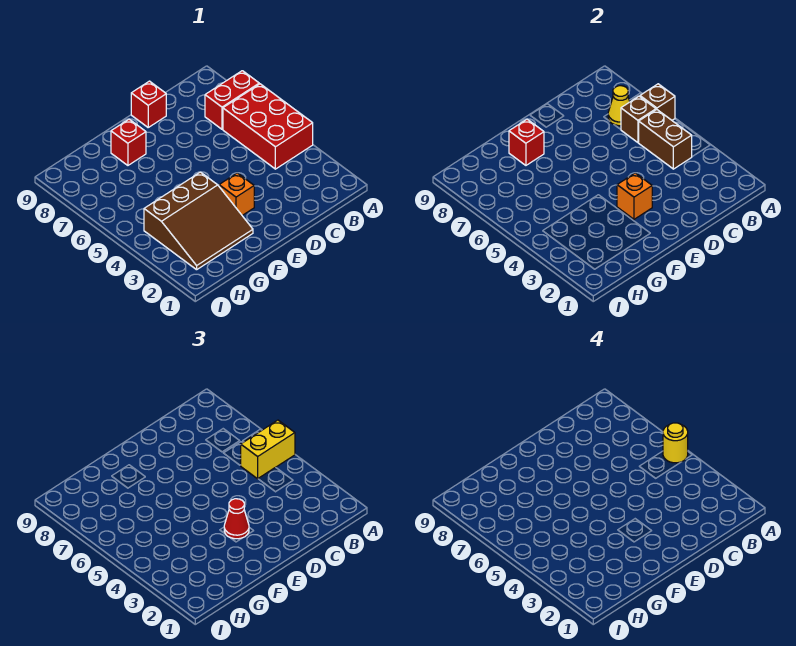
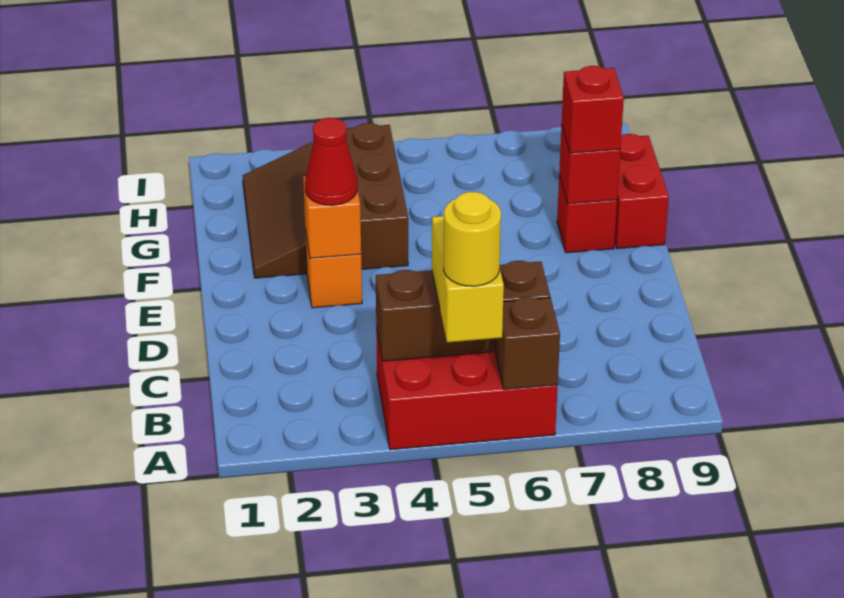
red 1x2 brick [205,71,259,129] -> red 1x2 brick moved to [614,134,669,249]
yellow 1x1 cone [608,86,630,126] -> none
red 1x1 brick [131,81,166,127] -> red 1x1 brick moved to [562,66,624,153]

